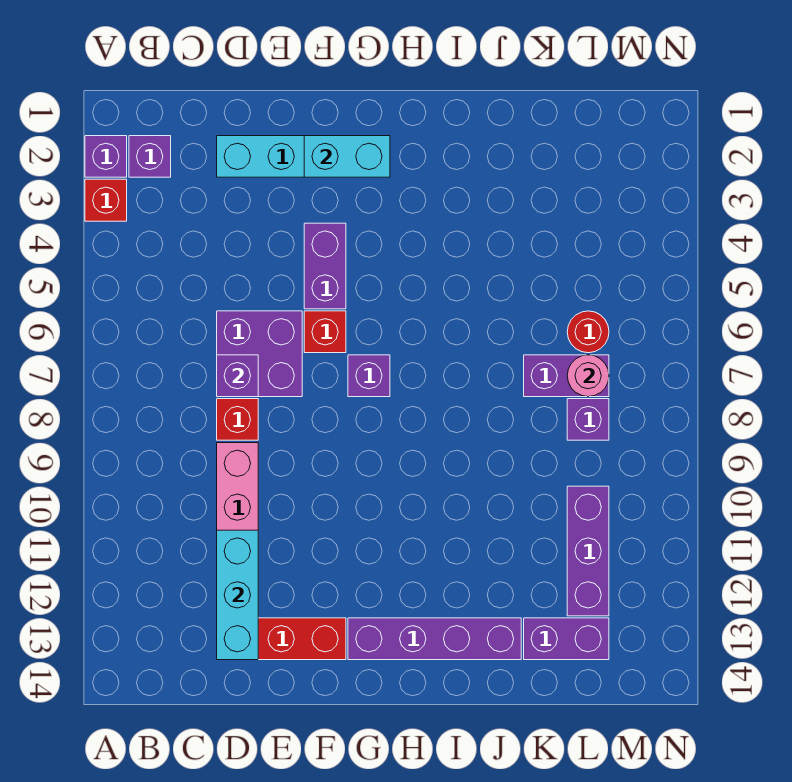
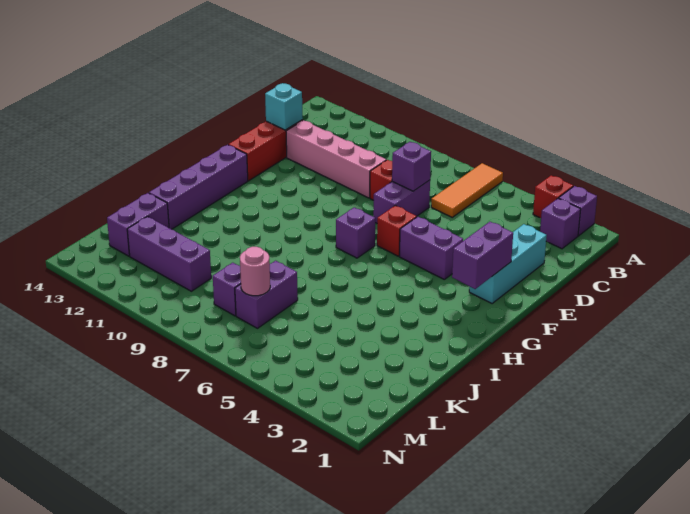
none -> orange 1x3 tile [431,163,503,217]
purple 2x2 brick [217,311,302,397] -> purple 1x2 brick [373,180,430,223]
cyan 1x3 brick [217,530,258,660] -> cyan 1x1 brick [265,83,303,130]
cyan 1x2 brick [304,136,390,177] -> purple 1x2 brick [452,222,513,289]
red 1x1 round brick [567,311,609,353] -> none

